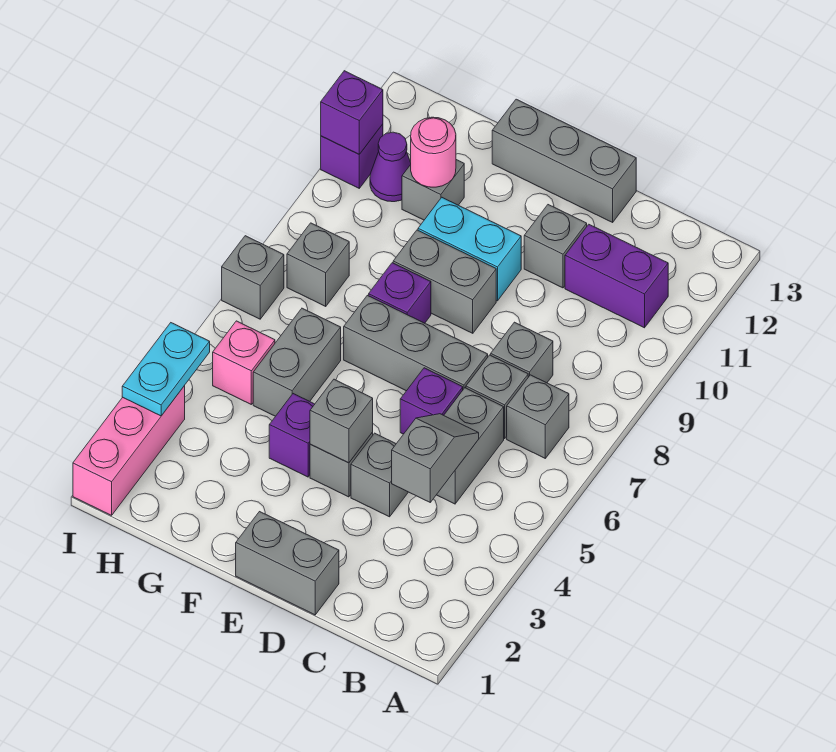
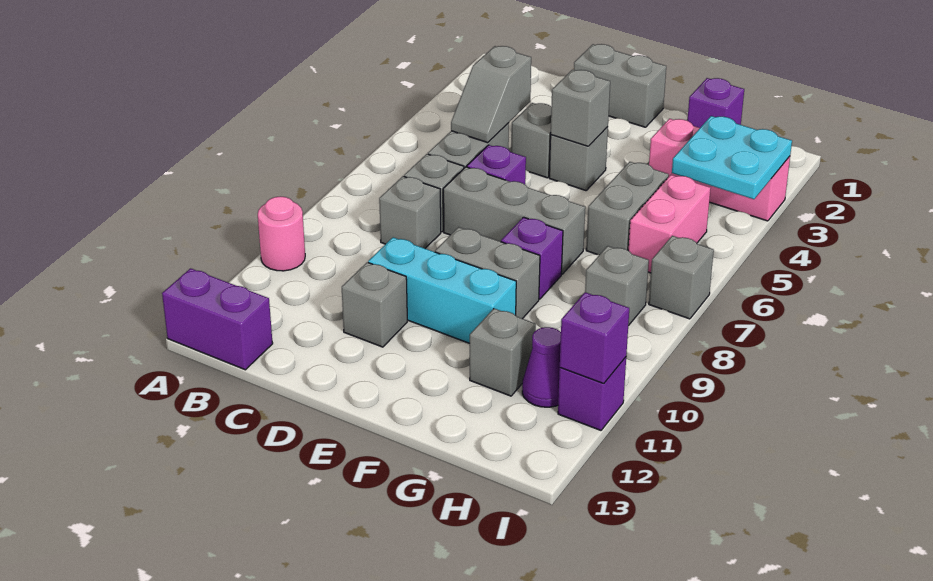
grey 1x1 brick [507,375,569,458] -> none
purple 1x2 brick [565,224,668,328] -> purple 1x2 brick moved to [162,268,273,370]
grey 1x3 brick [492,99,636,222] -> none
cyan 1x2 brick [418,198,521,301] -> cyan 1x3 brick [368,237,516,343]
purple 1x1 brick [269,394,315,477] -> purple 1x1 brick moved to [687,78,744,128]
pink 1x1 round brick [411,117,456,187] -> pink 1x1 round brick moved to [258,197,305,271]
pink 1x1 brick [213,321,275,404] -> pink 1x2 brick [628,175,711,273]
pink 1x3 brick [73,386,185,515] -> pink 1x3 brick turned to [649,119,790,221]
cyan 1x2 plate [122,323,210,416] -> cyan 2x2 plate [672,116,792,199]

